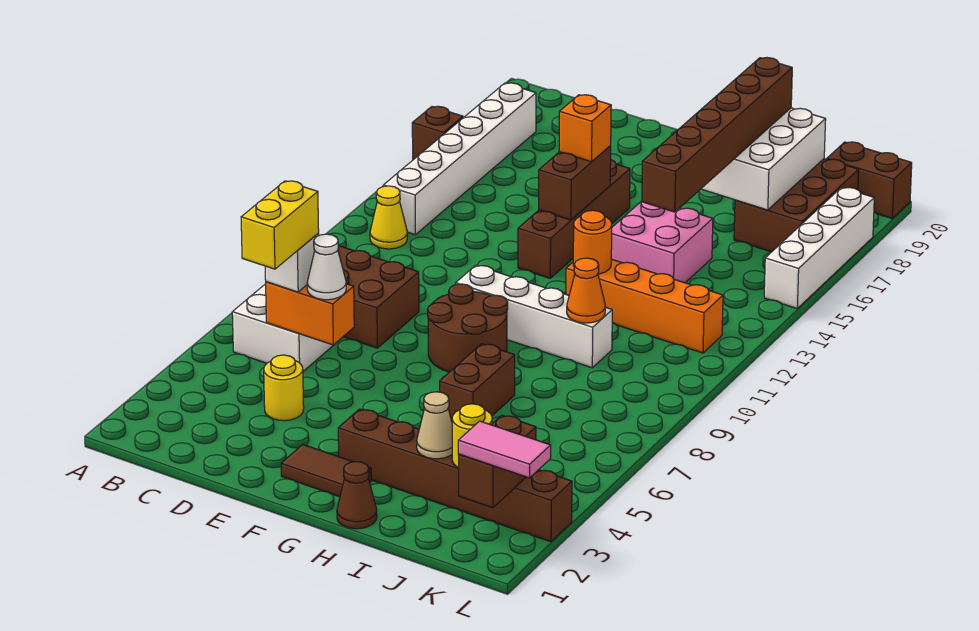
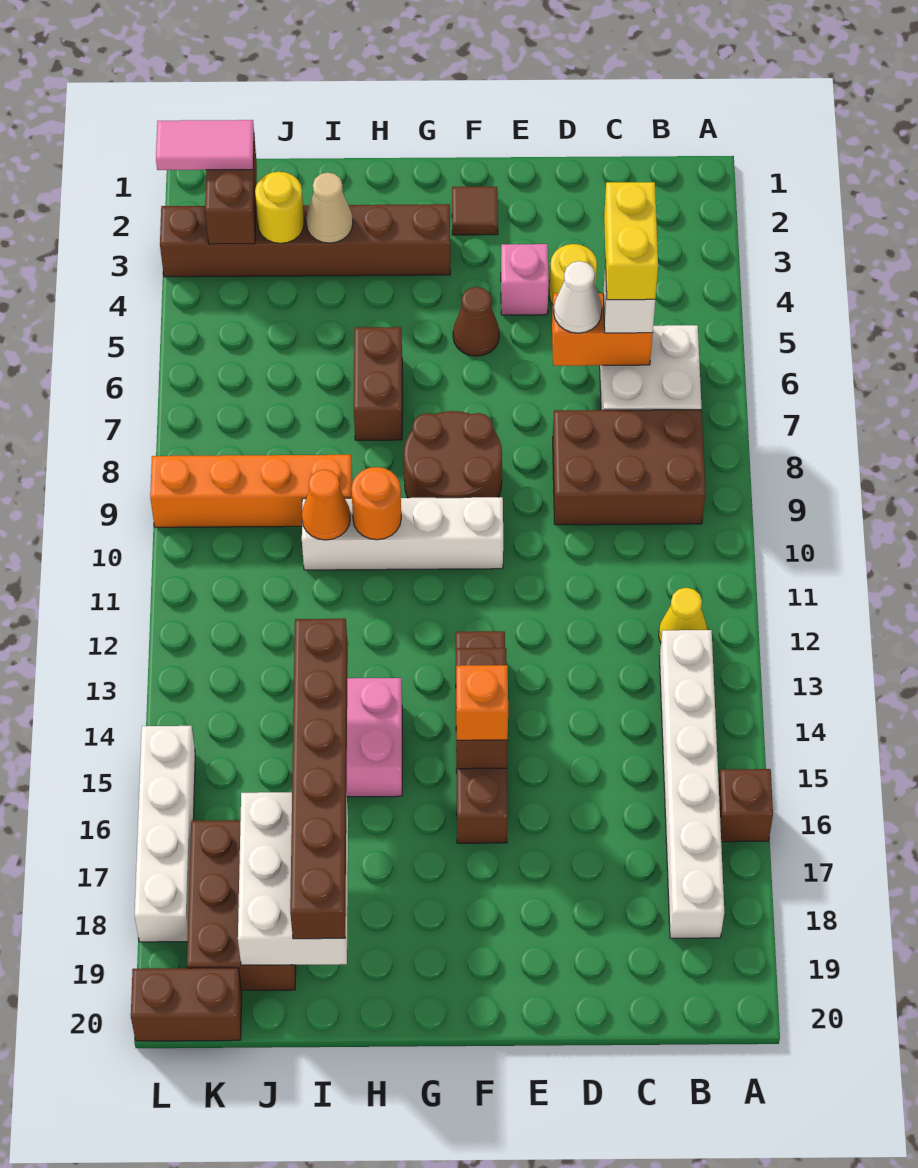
none -> pink 1x1 brick [501,244,549,315]
brown 1x2 tile [281,444,371,497] -> brown 1x1 tile [452,187,498,235]
brown 1x1 cone [337,462,377,529] -> brown 1x1 cone moved to [453,287,499,356]
orange 1x4 brick [566,259,723,353] -> orange 1x4 brick moved to [150,455,352,527]
orange 1x1 round brick [573,210,612,274] -> orange 1x1 round brick moved to [351,467,401,540]

